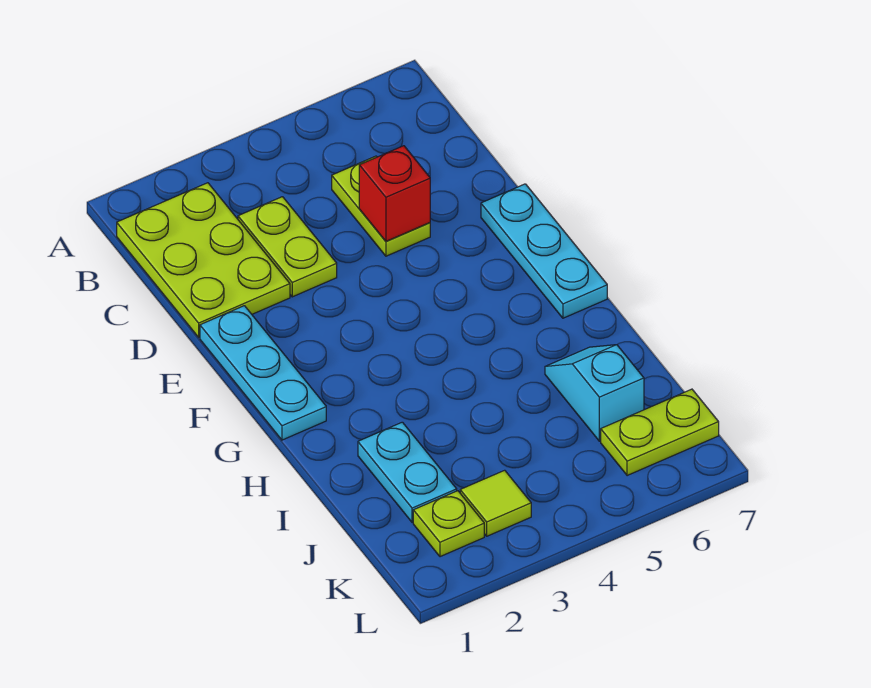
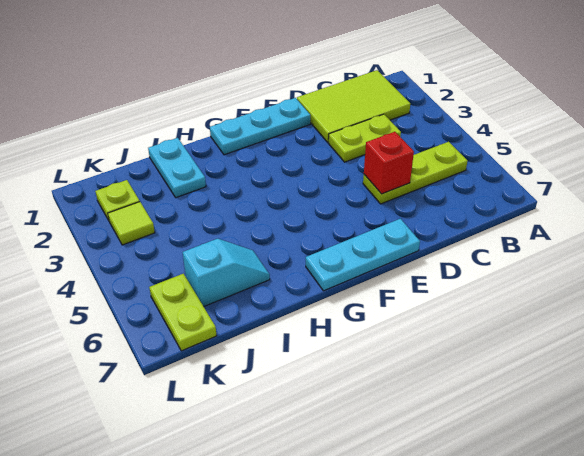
lime 2x3 plate [117,183,290,337] -> lime 2x3 tile [297,70,410,142]
lime 1x2 plate [332,156,430,256] -> lime 1x3 plate [363,142,467,204]
cyan 1x2 plate [358,422,457,522] -> cyan 1x2 plate turned to [148,138,206,198]

